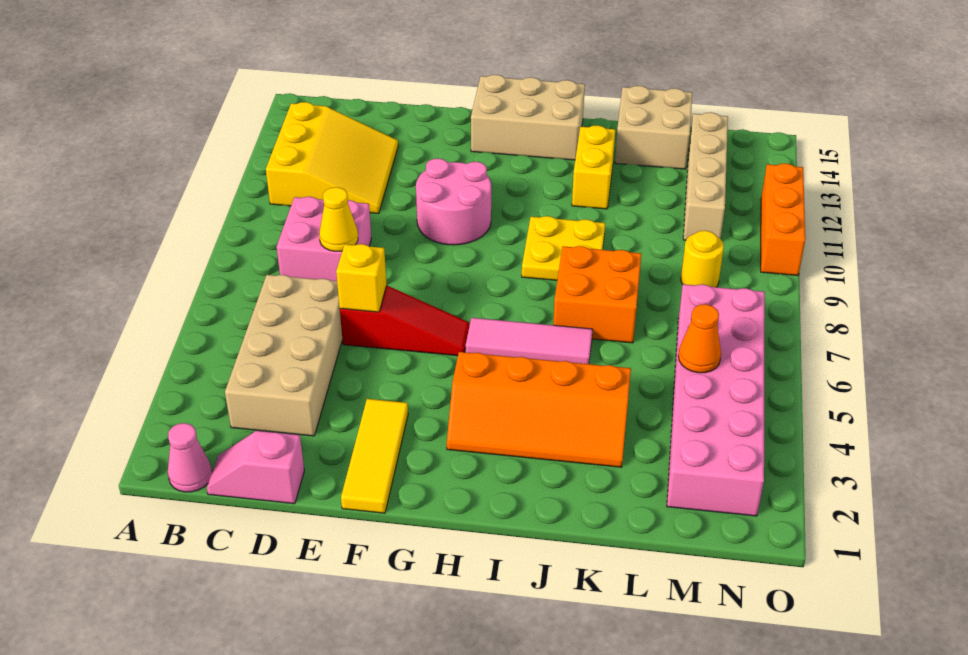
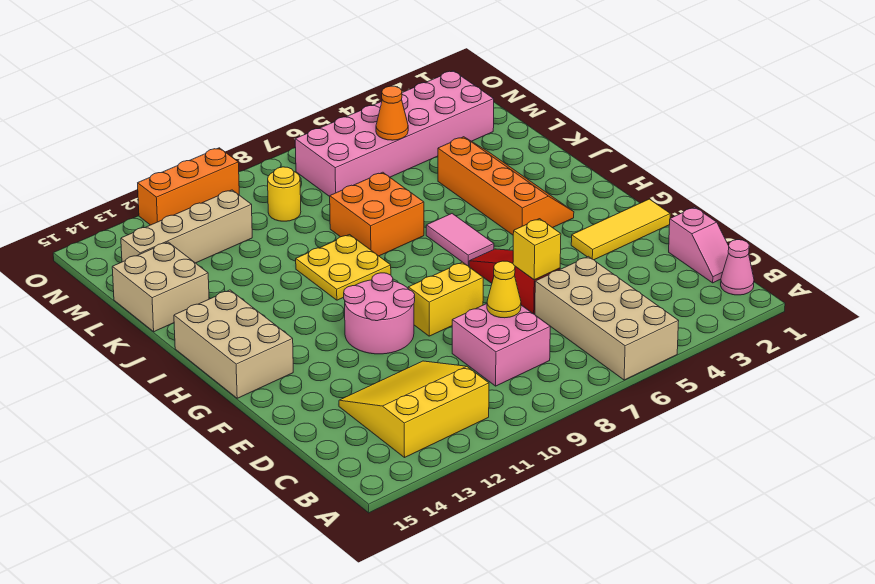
tan 2x4 brick [225,275,342,436] -> tan 2x4 brick turned to [535,256,679,380]
pink 1x3 tile [466,318,593,364] -> pink 1x2 tile [426,214,494,266]
yellow 1x2 brick [572,125,615,209] -> yellow 1x2 brick moved to [408,262,483,336]

